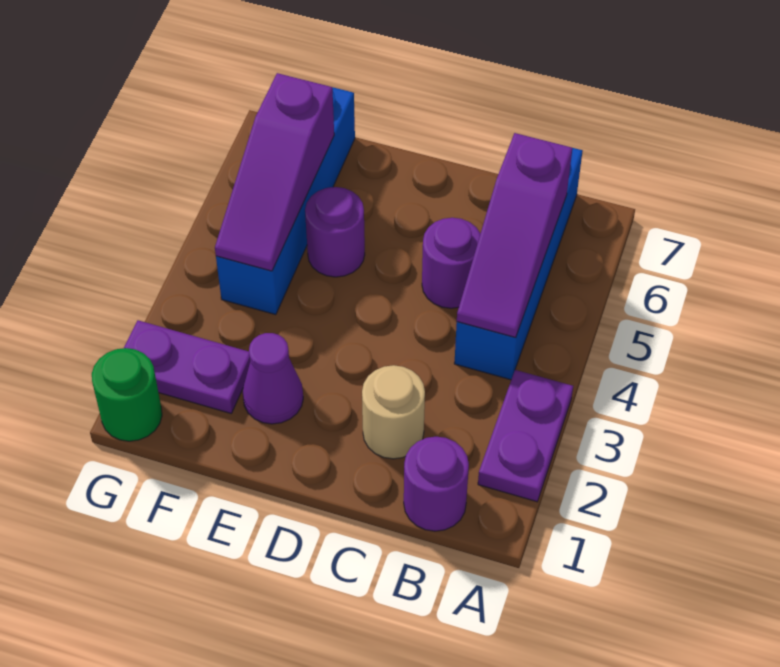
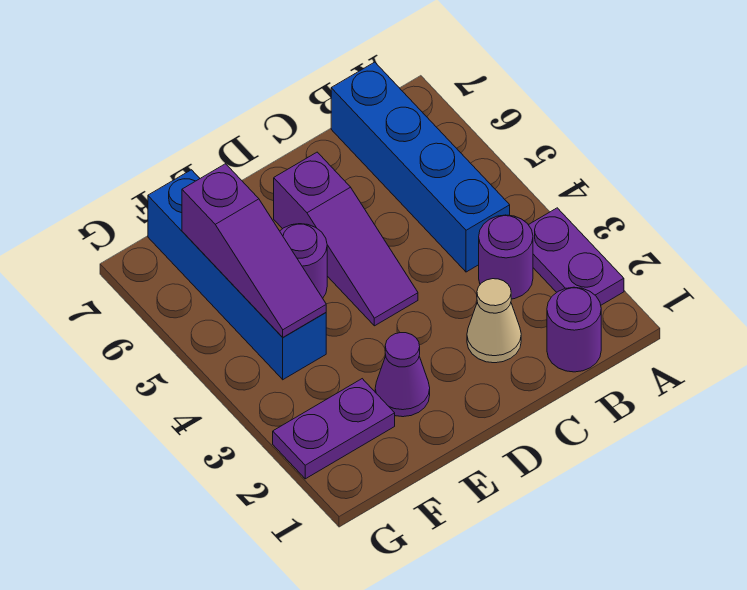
purple 1x3 slope [457,133,572,337] -> purple 1x3 slope moved to [274,152,418,326]
tan 1x1 round brick [362,365,425,459] -> tan 1x1 cone [467,279,521,363]
purple 1x1 round brick [422,218,481,308] -> purple 1x1 round brick moved to [479,215,533,299]
green 1x1 round brick [92,348,162,441] -> none

